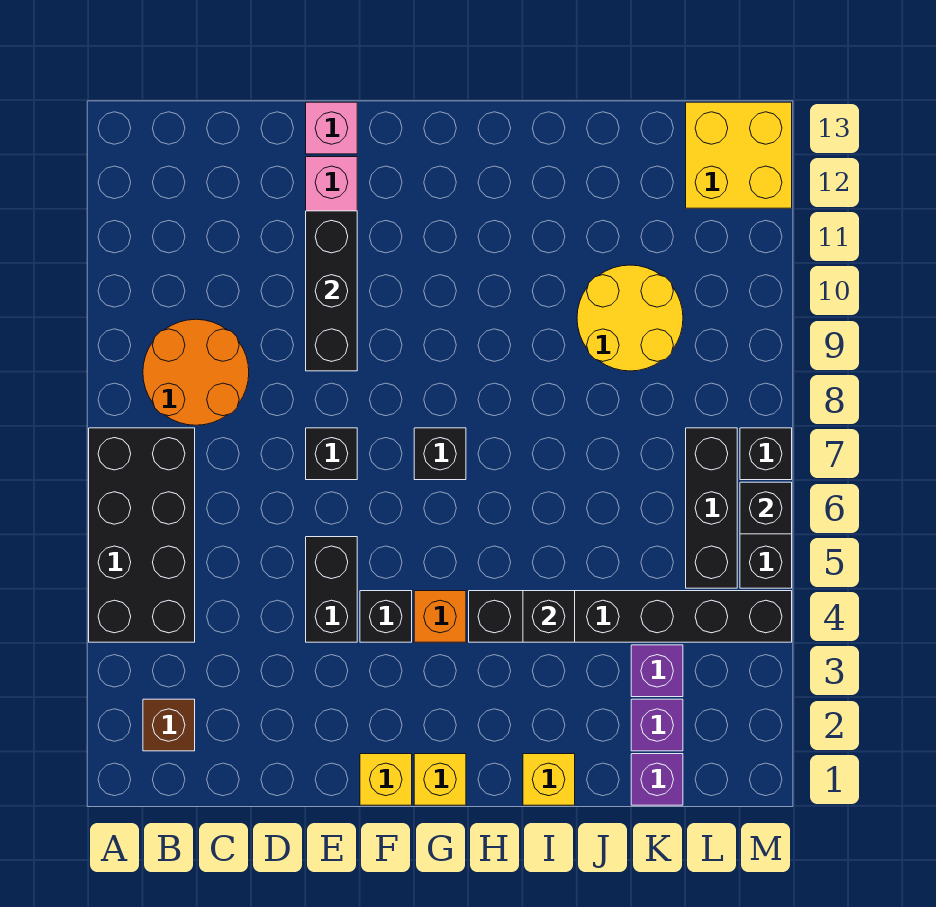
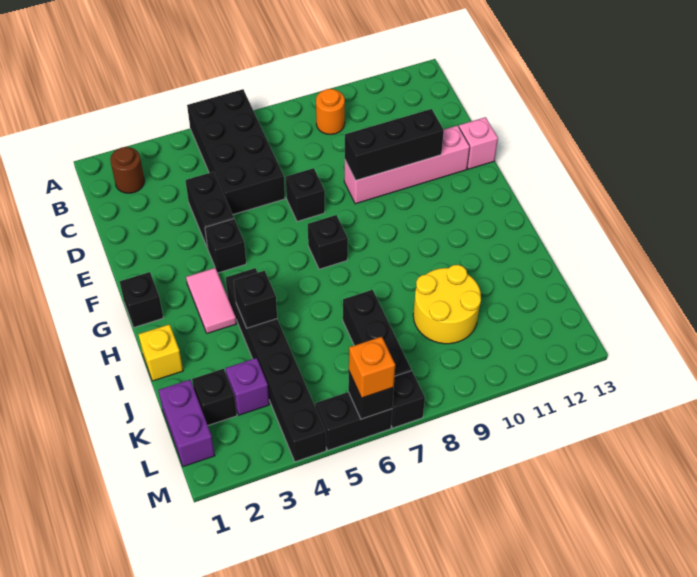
black 2x4 brick [89,428,195,642] -> black 2x4 brick turned to [187,89,285,214]
brown 1x1 brick [143,699,195,751] -> brown 1x1 round brick [110,147,145,193]
orange 2x2 round brick [143,319,249,425] -> orange 1x1 round brick [316,89,345,134]
black 1x2 brick [306,537,357,642] -> black 1x2 brick turned to [185,172,234,249]
yellow 1x1 brick [360,754,412,805] -> none
yellow 1x1 brick [414,754,466,805] -> black 1x1 brick [120,272,163,328]
none -> pink 1x2 tile [186,268,236,333]
orange 1x1 brick [414,591,466,642] -> orange 1x1 brick moved to [349,337,395,398]
purple 1x1 brick [631,754,683,805] -> purple 1x2 brick [158,380,215,467]
purple 1x1 brick [631,699,683,751] -> black 1x1 brick [192,369,237,425]
black 1x3 brick [686,428,737,588] -> black 1x3 brick turned to [343,290,411,376]
yellow 2x2 brick [686,102,792,208] -> none

